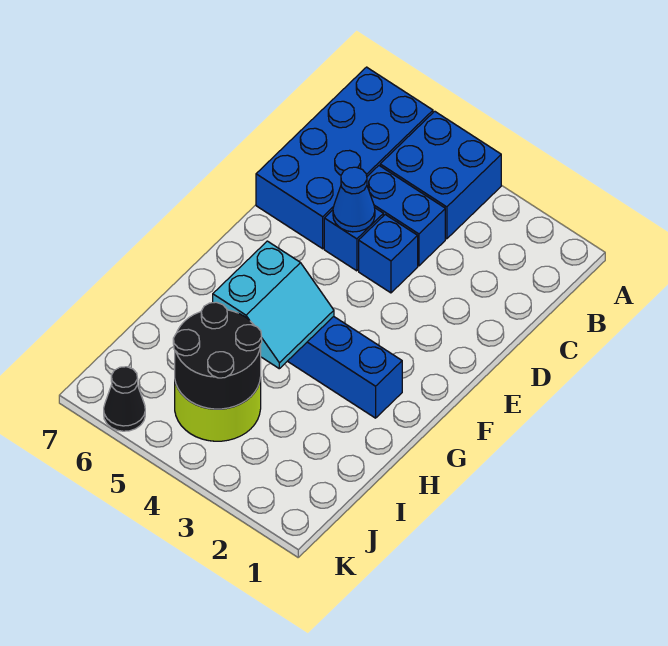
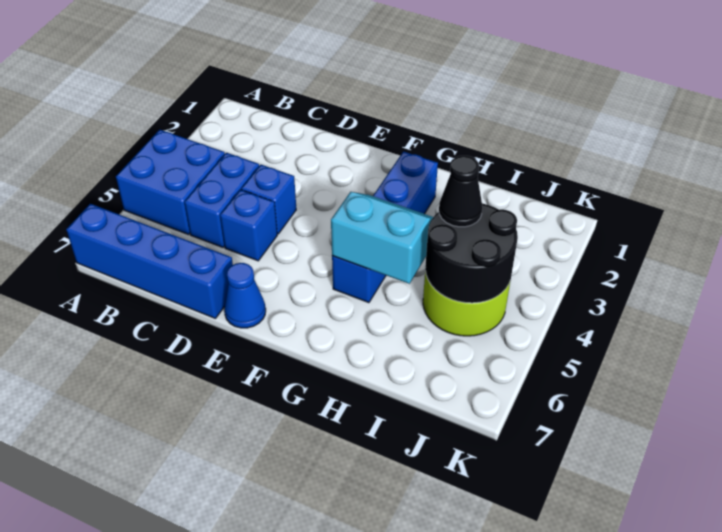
blue 2x4 brick [256,67,433,249] -> blue 1x4 brick [66,204,233,318]
blue 1x1 cone [333,167,375,232] -> blue 1x1 cone moved to [224,263,266,328]
black 1x1 cone [104,367,145,431] -> black 1x1 cone moved to [439,156,482,227]

